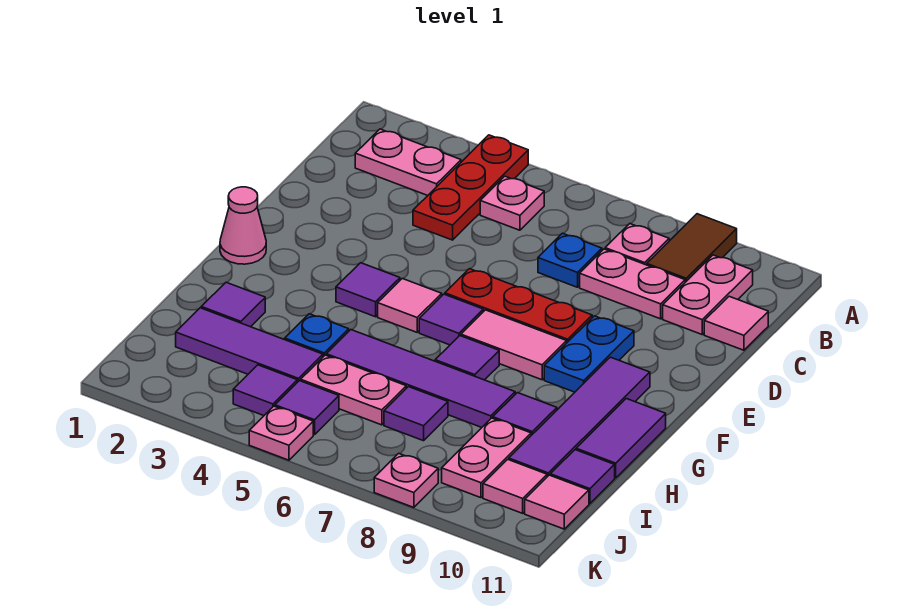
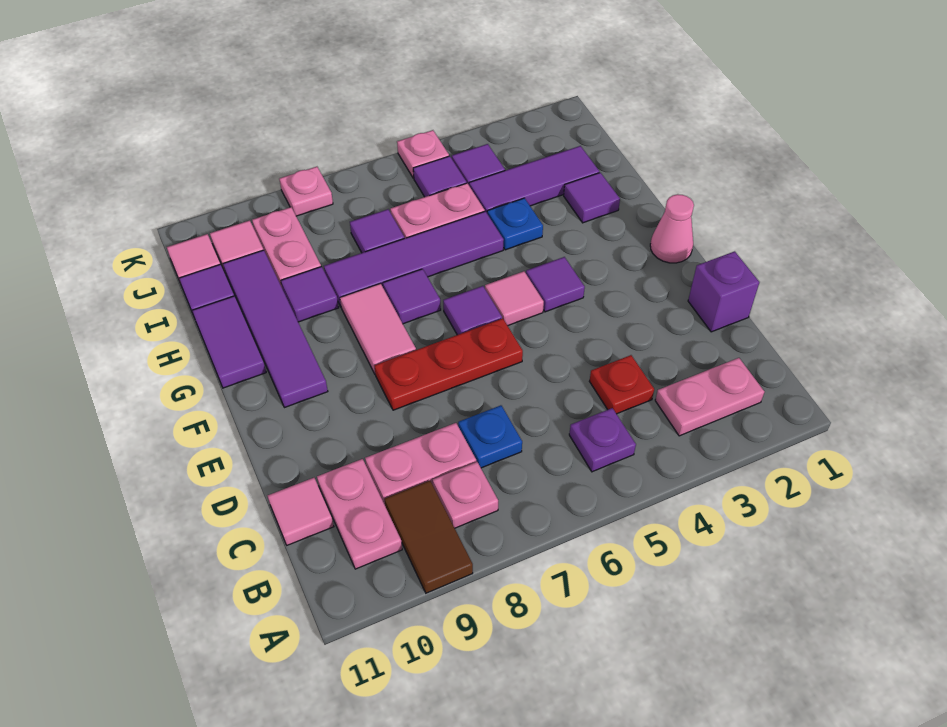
red 1x3 plate [413,135,528,240] -> red 1x1 plate [589,355,654,414]
pink 1x1 plate [480,176,544,230] -> purple 1x1 plate [569,408,636,472]
none -> purple 1x1 brick [688,251,759,332]
blue 1x2 plate [544,316,634,392] -> none
pink 1x2 tile [461,310,567,380] -> pink 1x2 tile turned to [340,284,416,374]

